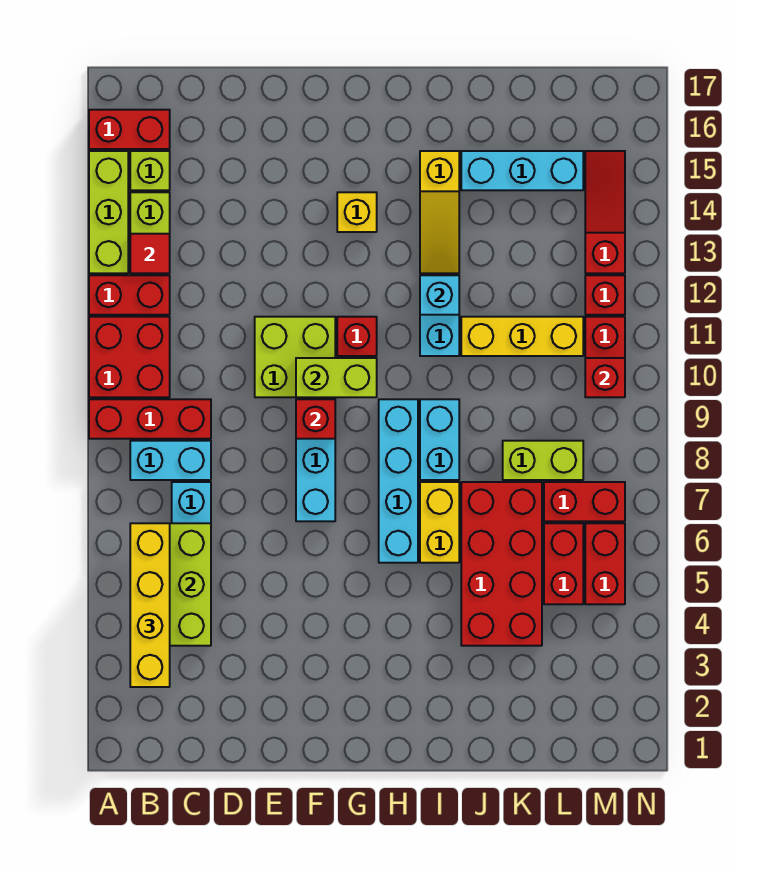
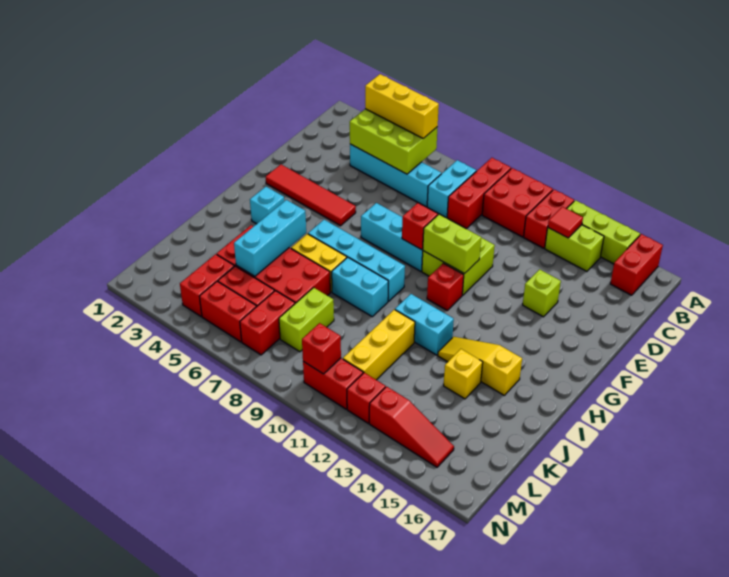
yellow 1x4 brick [130,523,170,687] -> yellow 1x3 brick [365,74,439,138]
lime 1x1 brick [130,151,170,190] -> lime 1x1 brick moved to [523,269,561,317]
none -> red 1x4 tile [266,165,356,226]
lime 1x2 brick [296,358,377,397] -> lime 1x2 brick turned to [423,214,481,274]
yellow 1x1 brick [337,192,377,232] -> yellow 1x1 brick moved to [444,349,483,399]
cyan 1x1 brick [420,275,459,315] -> cyan 1x1 brick moved to [250,187,284,224]
cyan 1x3 brick [461,151,583,190] -> cyan 1x3 brick moved to [234,200,306,276]
none -> red 1x2 brick [180,254,234,317]

